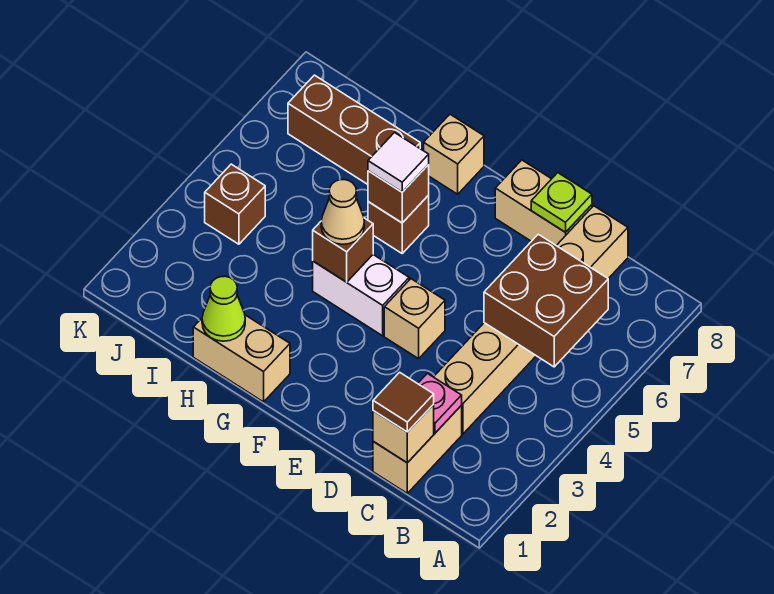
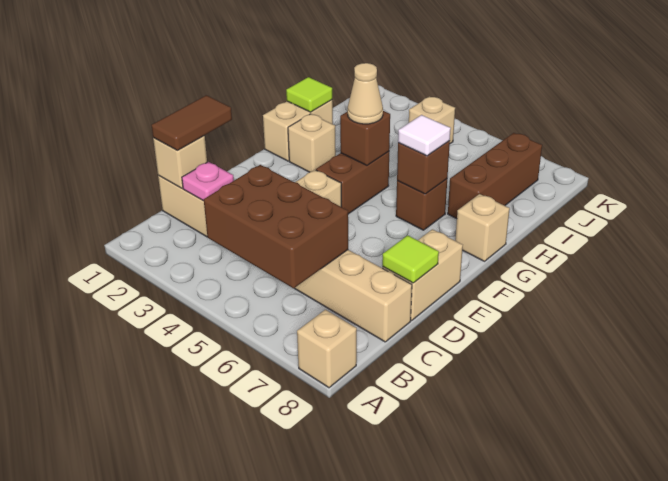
none -> tan 1x1 brick [297,310,357,388]
brown 2x2 brick [484,234,608,367] -> brown 2x3 brick [204,165,348,288]
brown 1x1 tile [373,372,434,432] -> brown 1x2 tile [151,95,232,150]
lime 1x1 plate [531,173,592,232] -> lime 1x1 tile [382,235,439,283]
white 1x2 brick [313,255,409,336] -> brown 1x2 brick [316,152,389,214]
none -> tan 1x1 brick [288,114,336,172]
lime 1x1 cone [202,276,245,341] -> lime 1x1 tile [286,77,332,112]
brown 1x1 brick [205,164,265,244] -> tan 1x1 brick [409,97,455,144]

